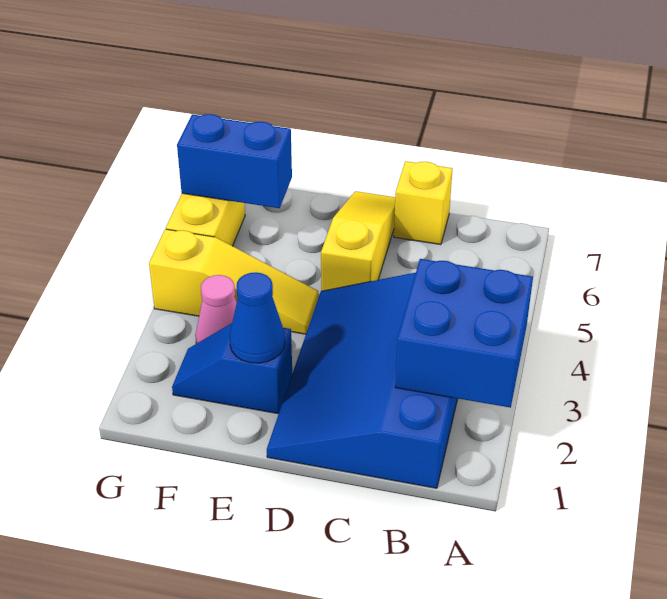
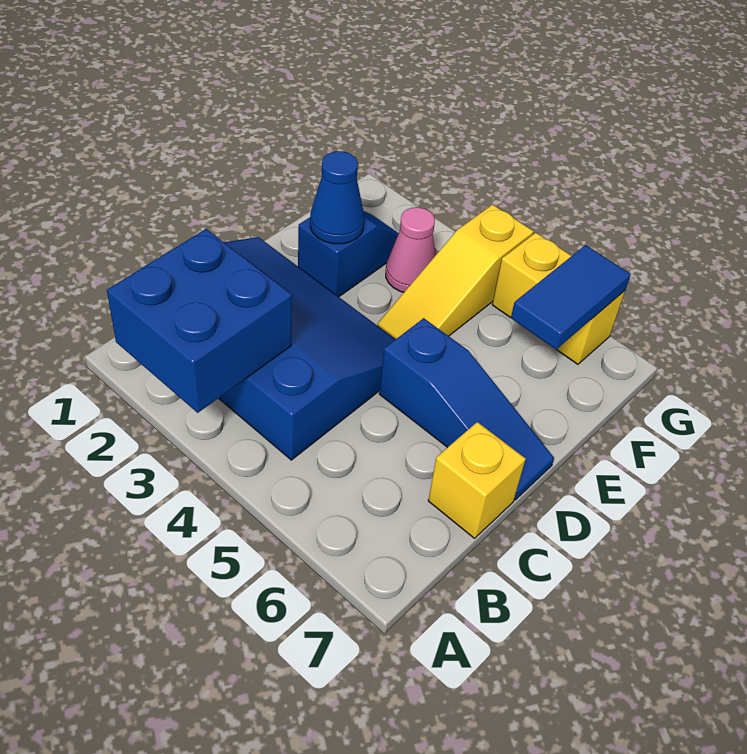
yellow 1x3 slope [321,191,395,291] -> blue 1x3 slope [379,318,554,500]
blue 1x2 brick [177,114,292,208] -> blue 1x2 tile [511,245,631,349]

